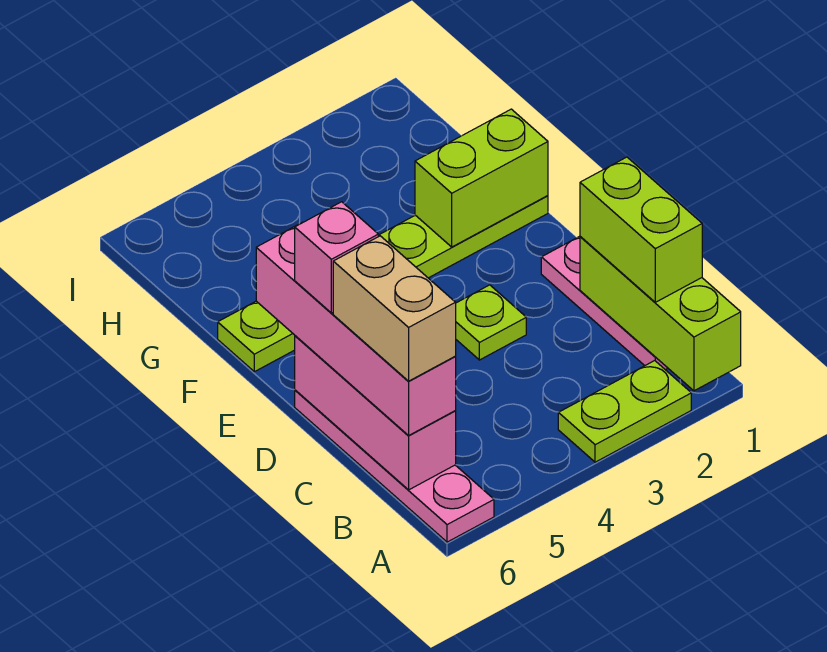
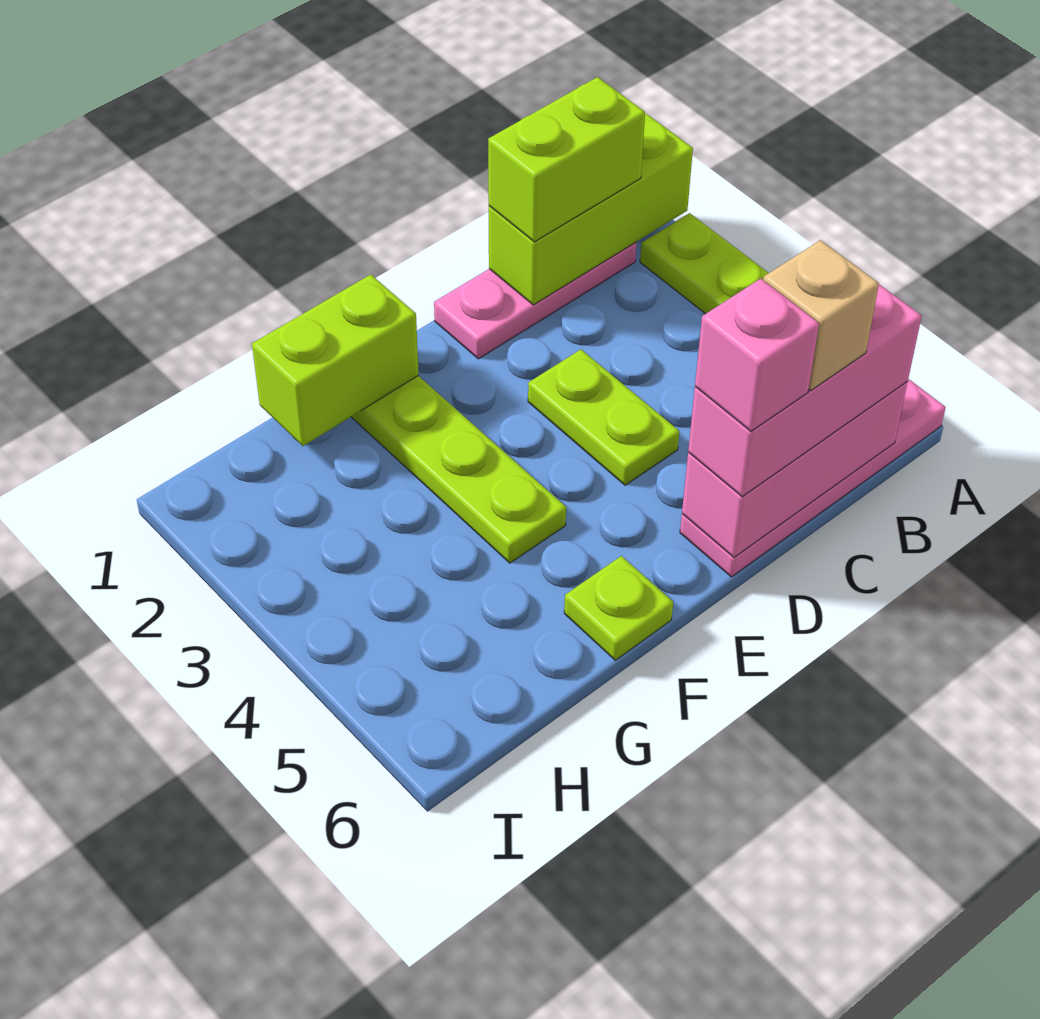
pink 1x4 brick [256,222,456,435] -> pink 1x3 brick [688,284,922,497]
tan 1x2 brick [333,236,456,381] -> tan 1x1 brick [763,240,879,391]
lime 1x1 plate [456,285,526,360] -> lime 1x2 plate [528,349,679,485]
lime 1x2 brick [415,109,548,247] -> lime 1x2 brick turned to [252,274,419,446]

